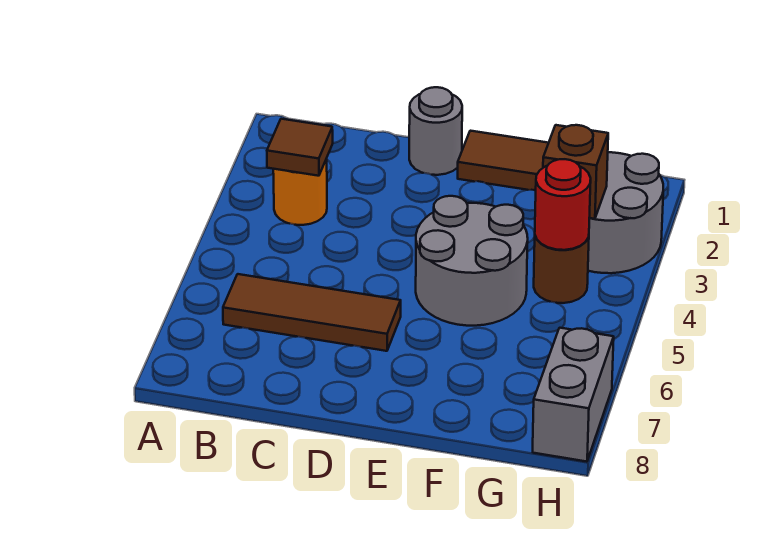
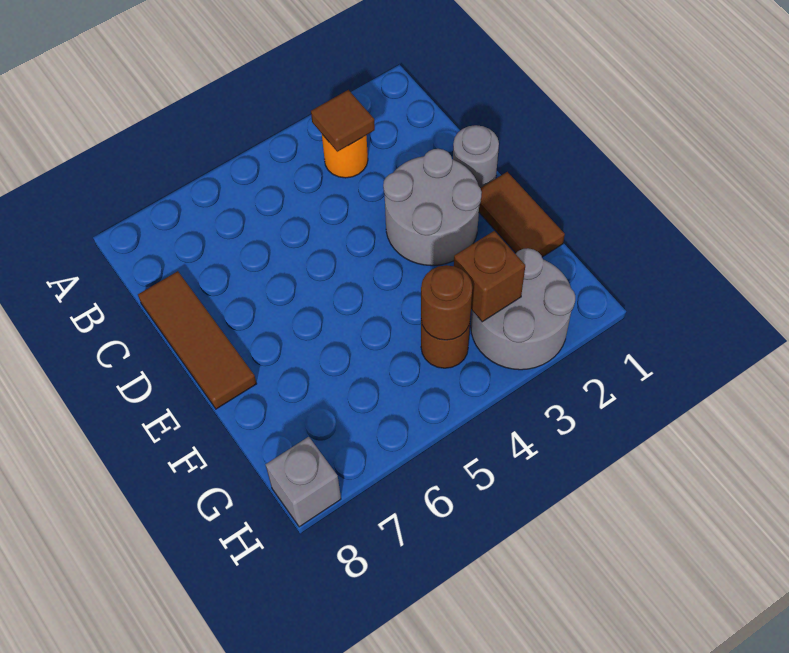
brown 1x3 tile [223,274,401,351] -> brown 1x3 tile moved to [138,271,257,409]
grey 2x2 round brick [416,196,528,326] -> grey 2x2 round brick moved to [383,149,482,266]
red 1x1 round brick [535,159,591,250] -> brown 1x1 round brick [421,265,472,340]
grey 1x2 brick [533,328,614,462] -> grey 1x1 brick [265,437,341,527]

